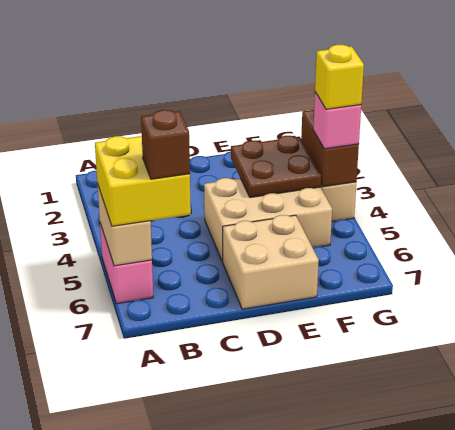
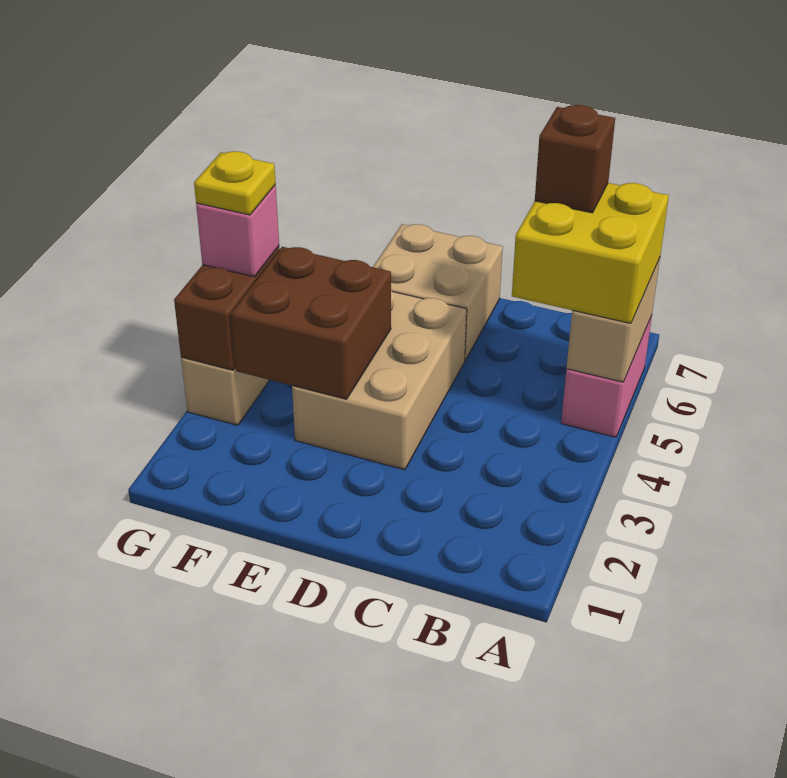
tan 2x3 brick [204,178,332,262] -> tan 2x3 brick turned to [292,291,467,470]
brown 2x2 plate [231,136,321,197] -> brown 2x2 brick [231,247,391,399]
yellow 1x1 brick [315,45,364,109] -> yellow 1x1 plate [194,151,276,215]

